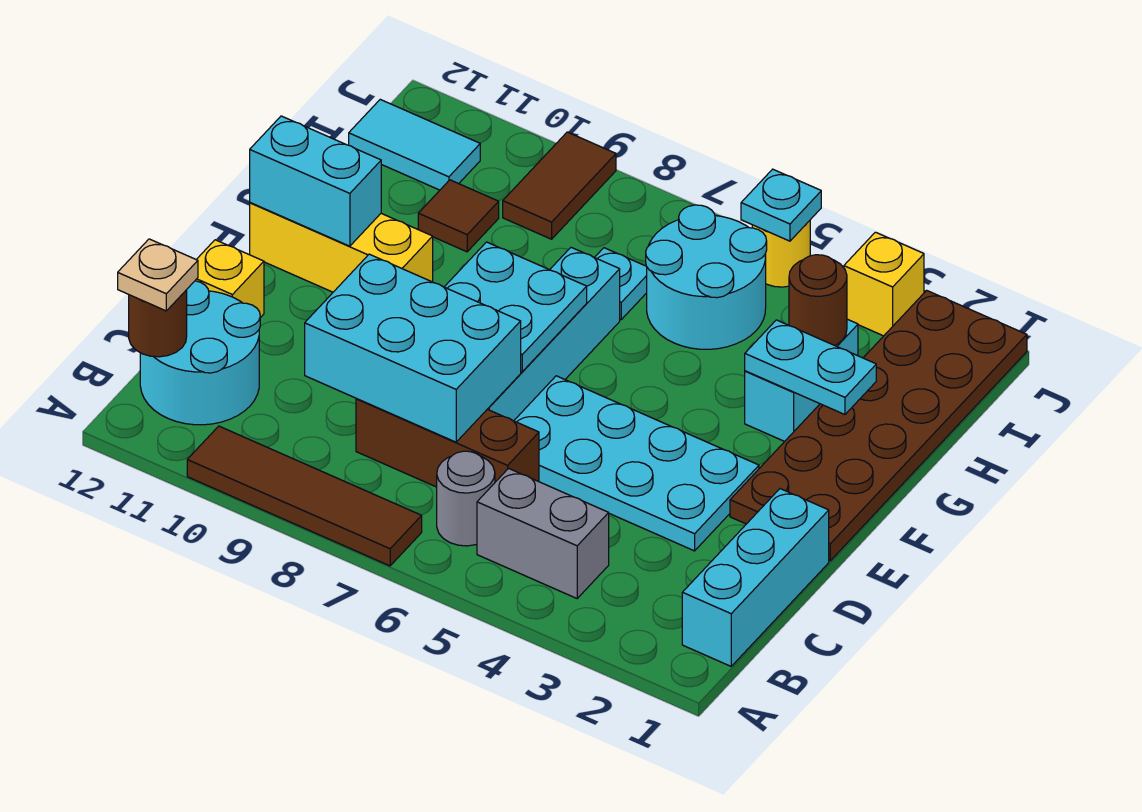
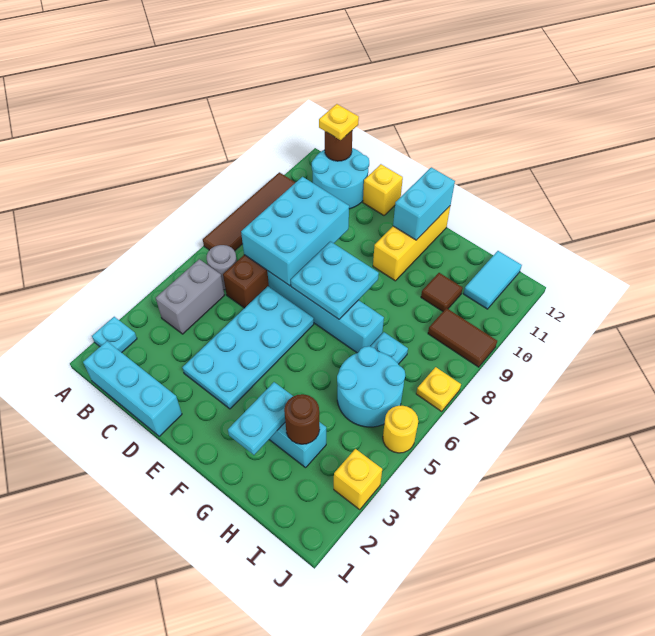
tan 1x1 plate [118,239,198,311] -> yellow 1x1 plate [319,104,359,140]
brown 2x6 plate [730,290,1027,561] -> none
cyan 1x1 plate [741,169,821,241] -> cyan 1x1 plate moved to [92,317,137,353]
none -> yellow 1x1 plate [416,367,461,411]

